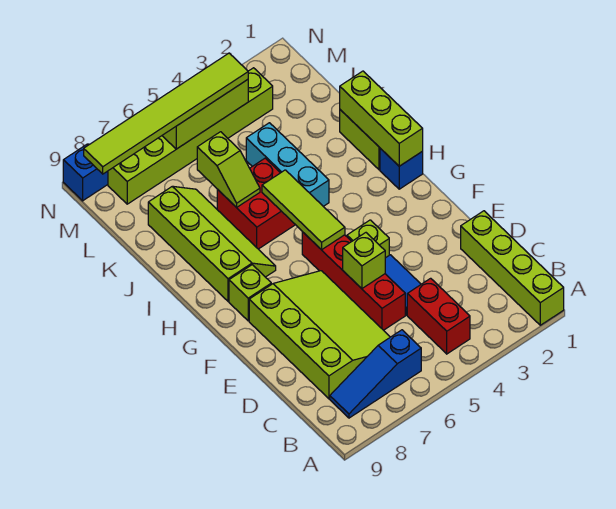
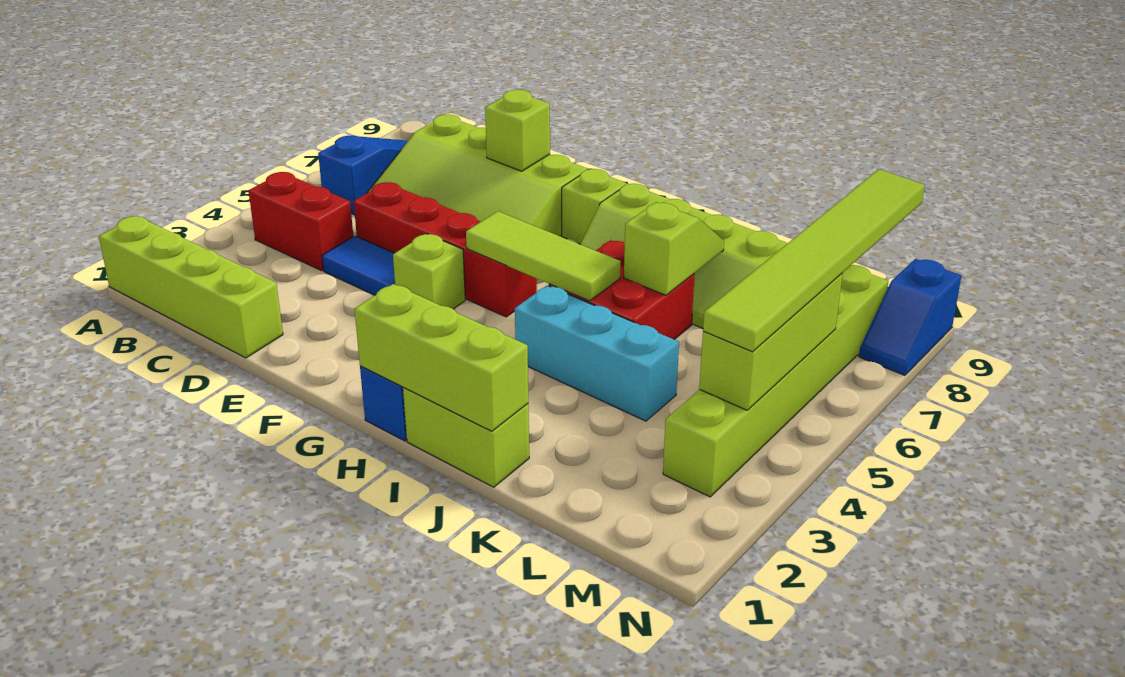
lime 1x1 brick [343,233,385,288] -> lime 1x1 brick moved to [485,90,550,171]
lime 1x2 slope [197,132,260,207] -> lime 1x2 slope turned to [624,202,724,295]

